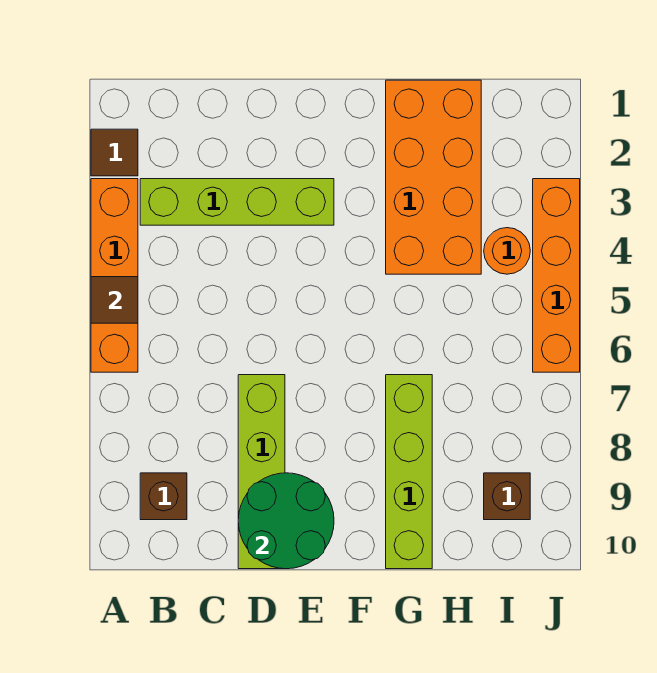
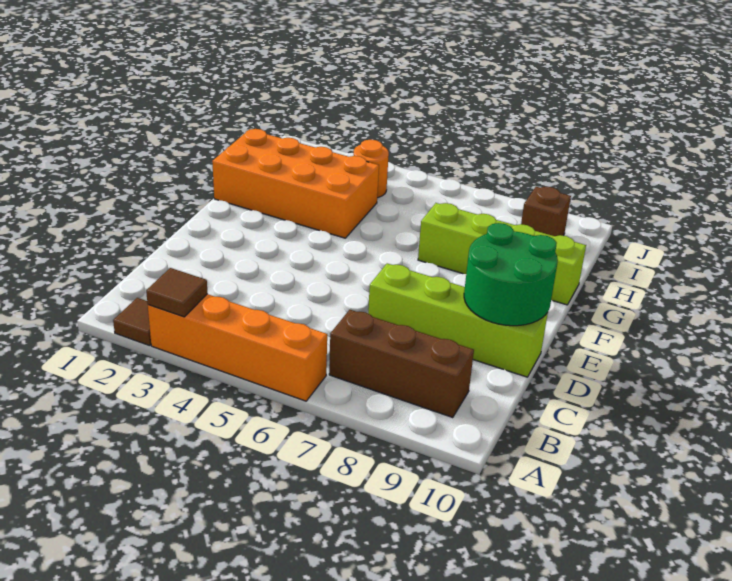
brown 1x1 tile [91,277,138,323] -> brown 1x1 tile moved to [146,268,208,317]
lime 1x4 brick [140,179,334,225] -> none
brown 1x1 brick [140,473,187,520] -> brown 1x3 brick [329,310,474,418]
orange 1x4 brick [533,179,580,372] -> none

